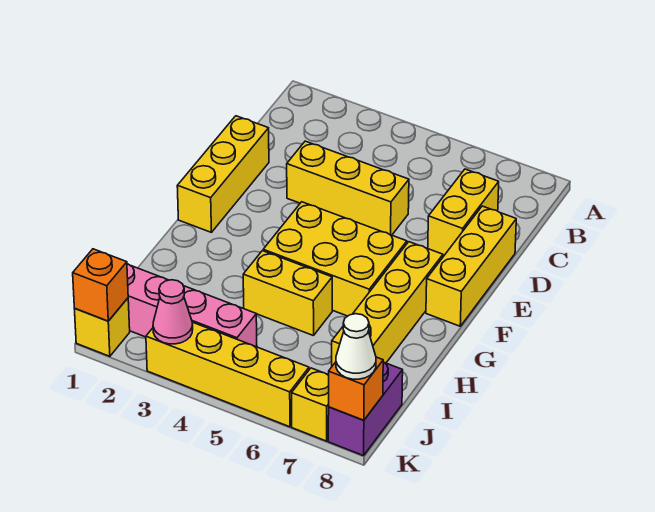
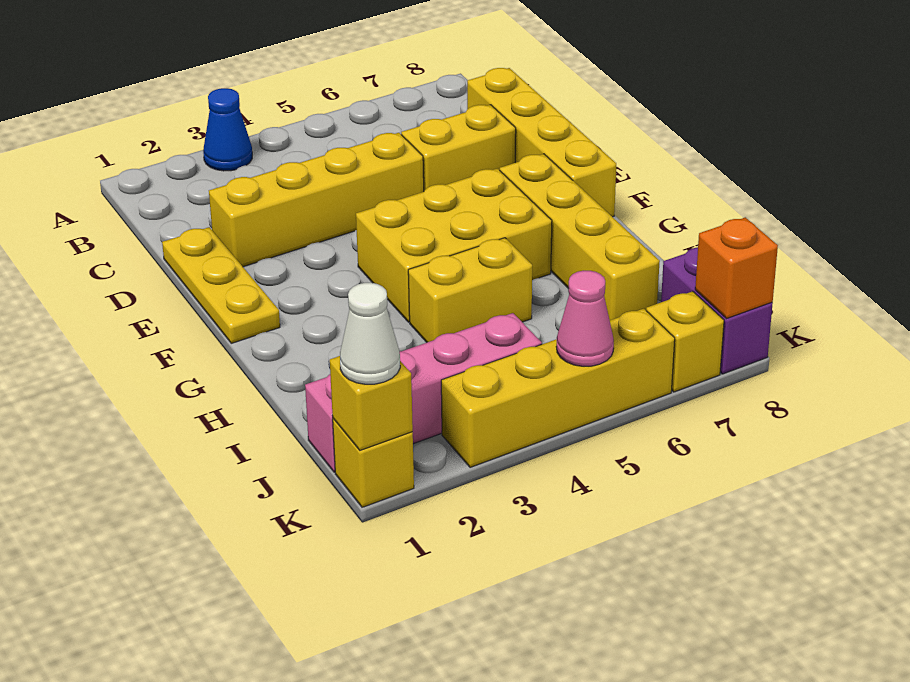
none -> blue 1x1 cone [203,88,252,171]
yellow 1x2 brick [428,169,499,257] -> yellow 1x2 brick turned to [401,105,516,191]
yellow 1x3 brick [177,116,269,232] -> yellow 1x3 plate [162,227,280,343]
yellow 1x3 brick [287,141,409,235] -> yellow 1x4 brick [209,133,424,267]
yellow 1x3 brick [426,206,516,326] -> yellow 1x4 brick [467,68,616,217]
orange 1x1 brick [73,249,128,321] -> yellow 1x1 brick [330,356,413,450]
pink 1x1 cone [153,280,193,344] -> pink 1x1 cone moved to [556,271,614,366]
white 1x1 cone [336,314,376,379] -> white 1x1 cone moved to [340,283,400,384]

